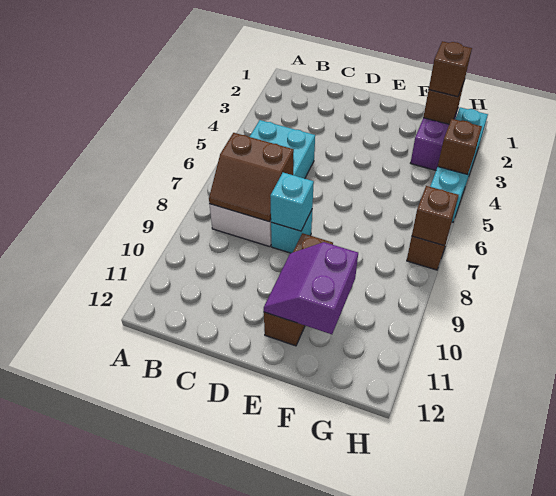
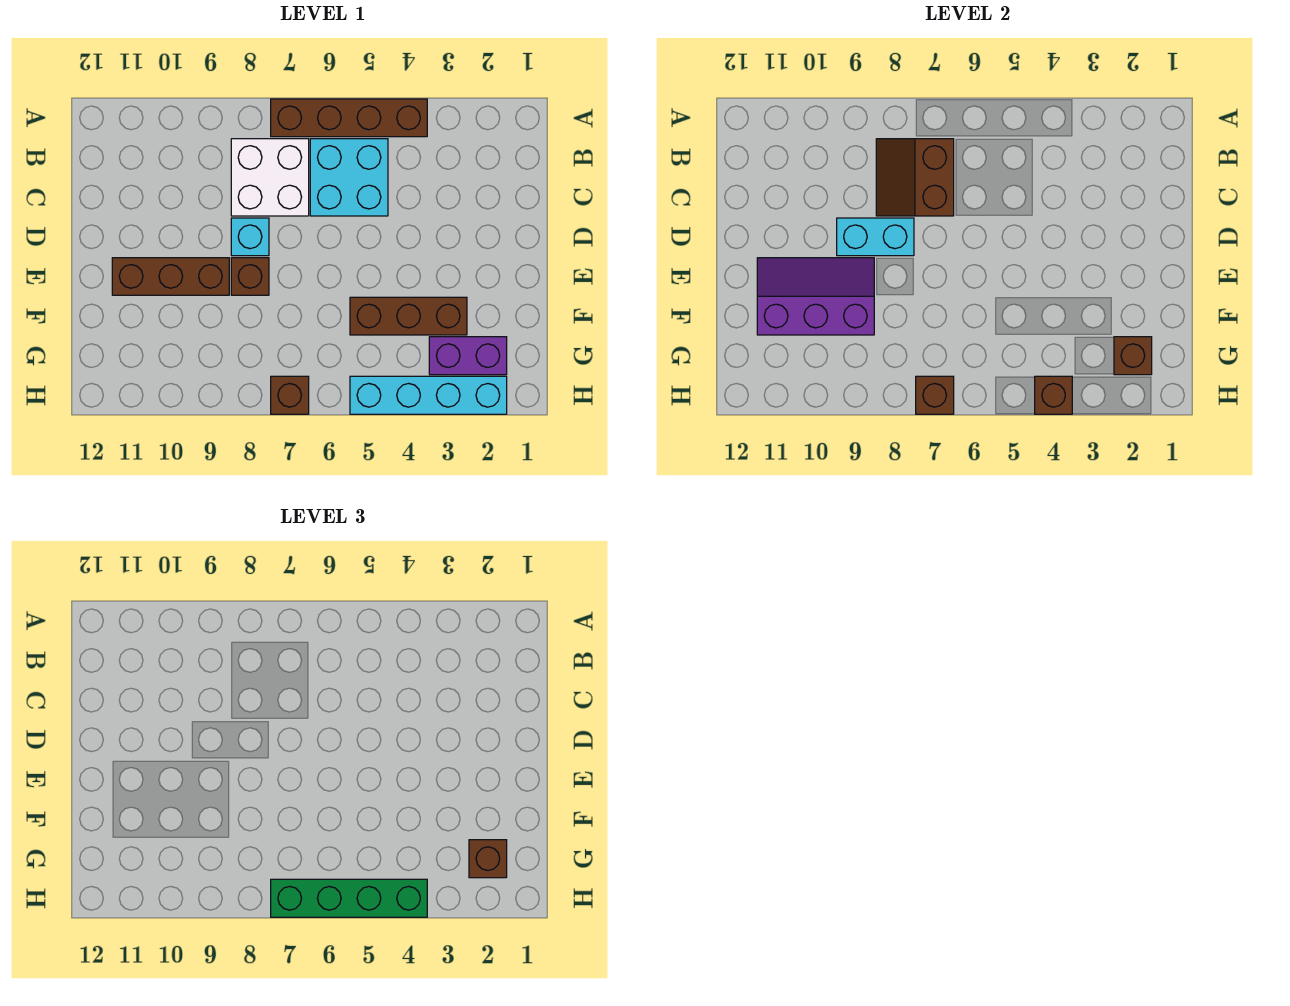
none -> brown 1x4 brick [271,99,427,137]
cyan 1x1 brick [270,173,314,231] -> cyan 1x2 brick [837,218,914,256]
none -> brown 1x1 brick [231,258,269,295]
purple 2x2 slope [264,242,358,334] -> purple 2x3 slope [757,258,874,335]
none -> brown 1x3 brick [350,297,467,335]
none -> green 1x4 brick [271,879,427,917]

